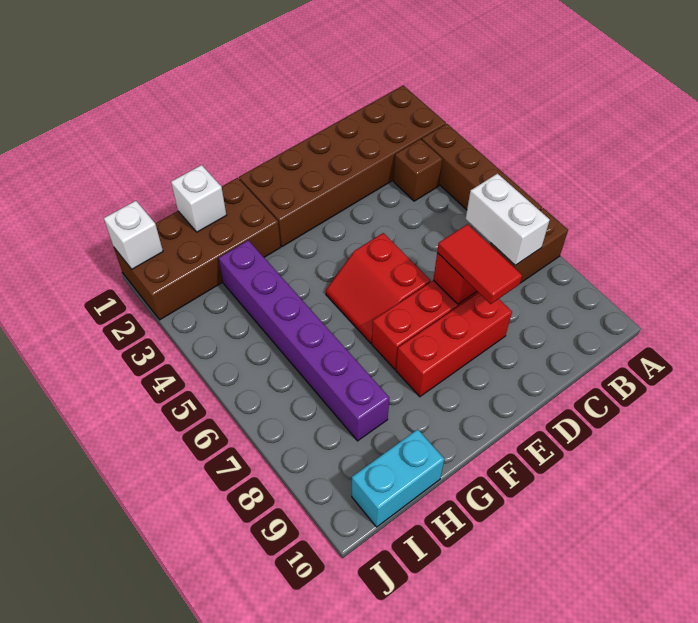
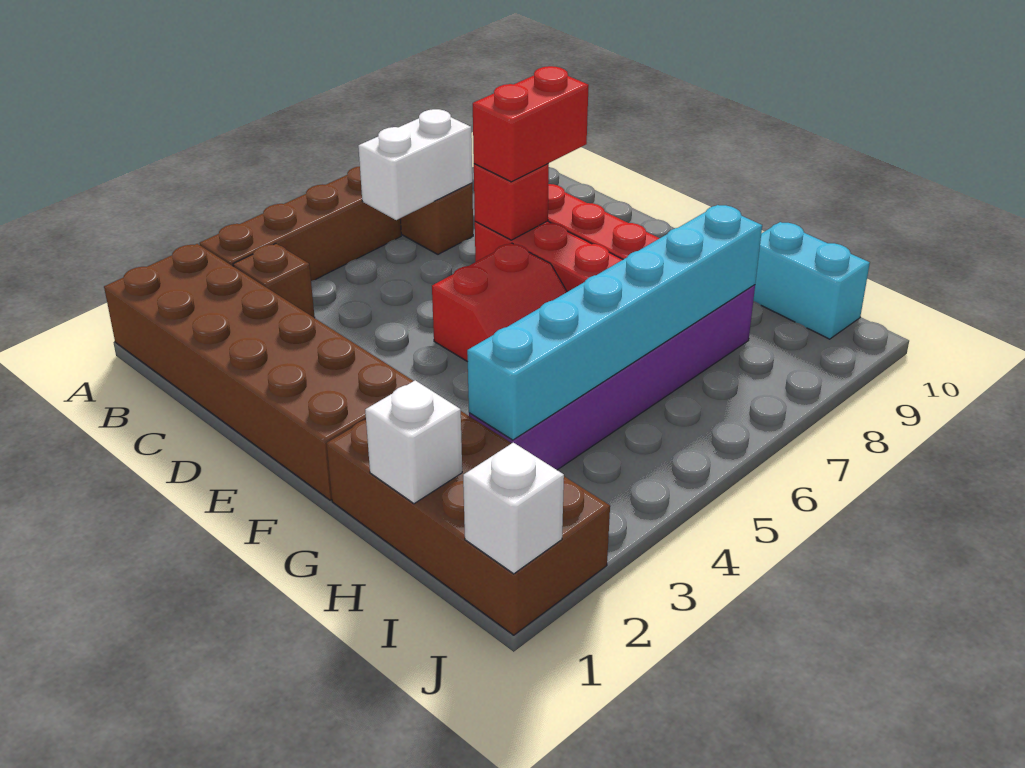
red 1x2 tile [437,224,522,304] -> red 1x2 brick [473,66,589,182]
none -> cyan 1x6 brick [467,205,762,440]

